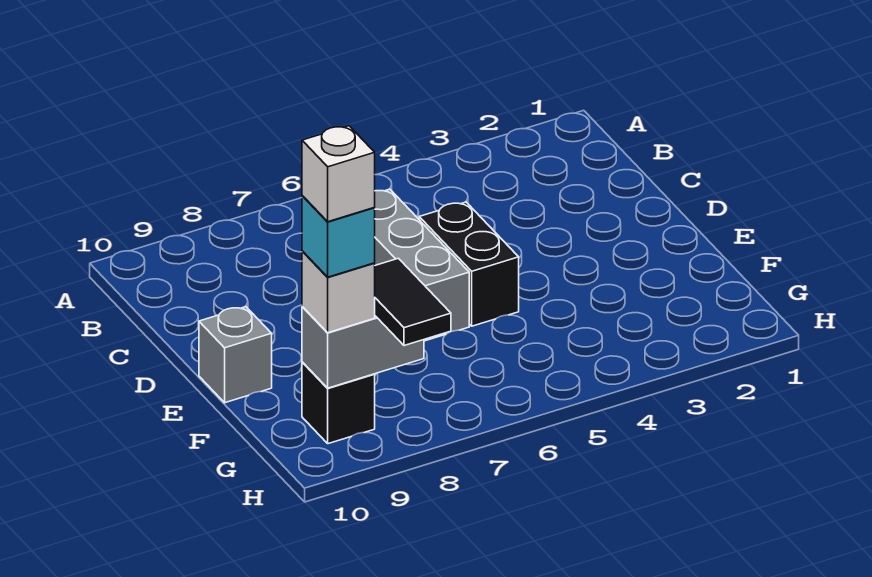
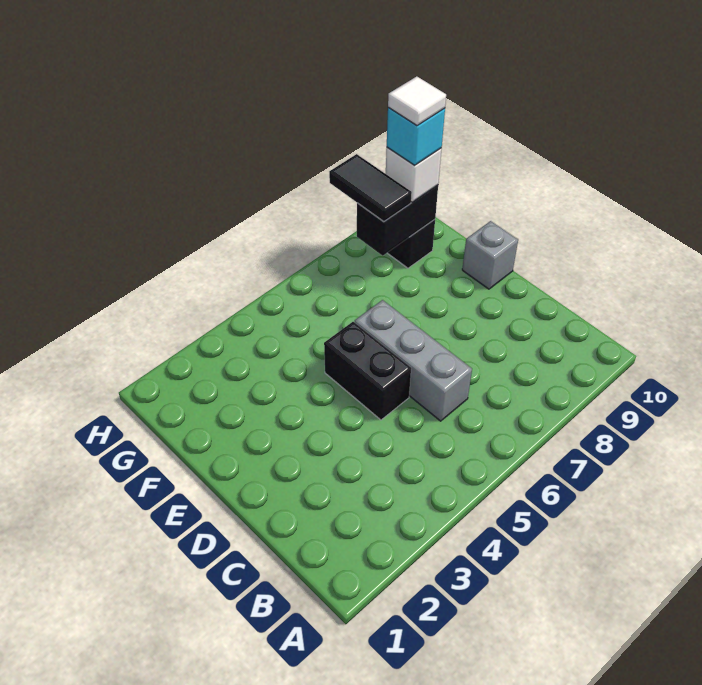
grey 1x2 brick [302,307,424,388] -> black 1x2 brick [357,185,438,256]
white 1x1 brick [302,126,375,222] -> white 1x1 tile [388,76,446,126]

